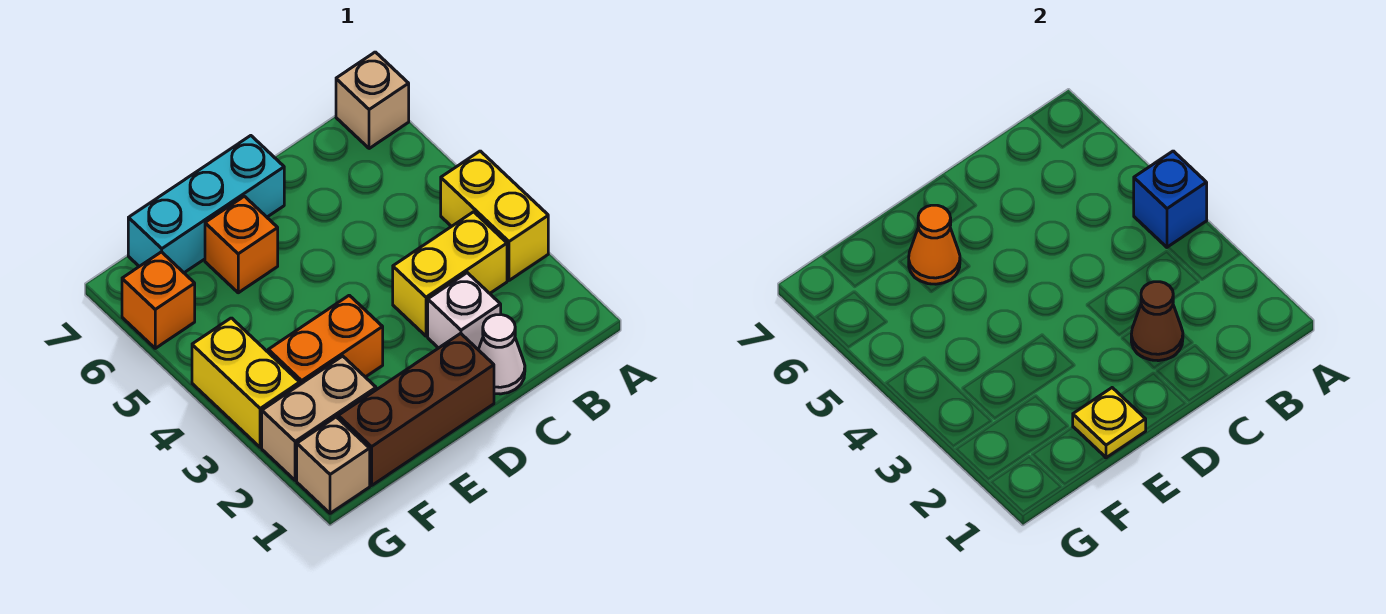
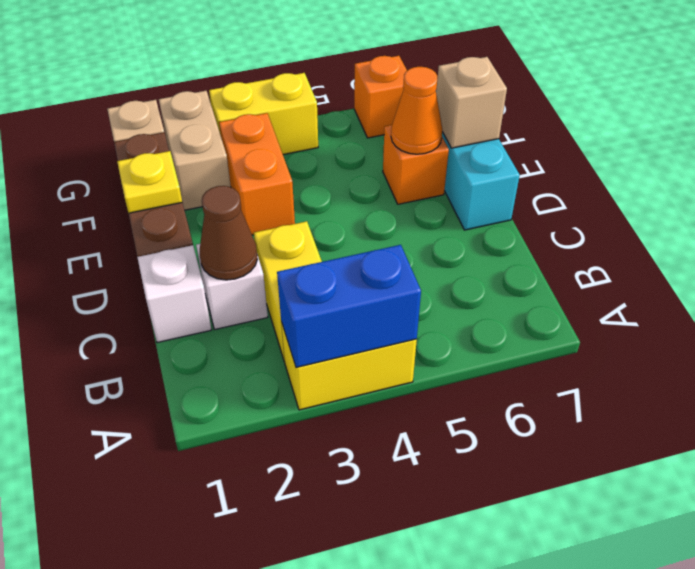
blue 1x1 brick [1134,151,1207,247] -> blue 1x2 brick [277,245,421,367]
tan 1x1 brick [336,52,409,149] -> tan 1x1 brick moved to [436,57,507,148]
white 1x1 cone [478,315,525,394] -> white 1x1 brick [137,245,212,343]

